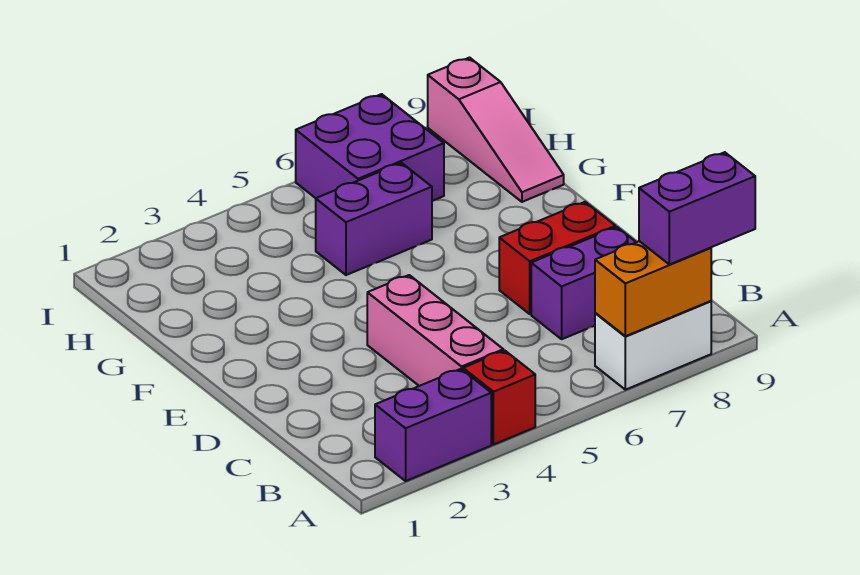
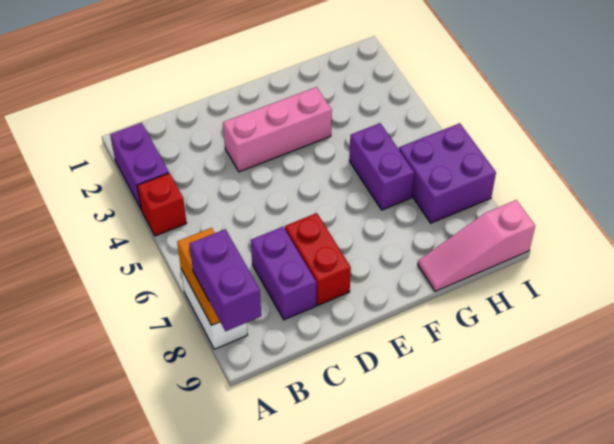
pink 1x3 brick [367,275,503,386] -> pink 1x3 brick moved to [223,87,332,172]

